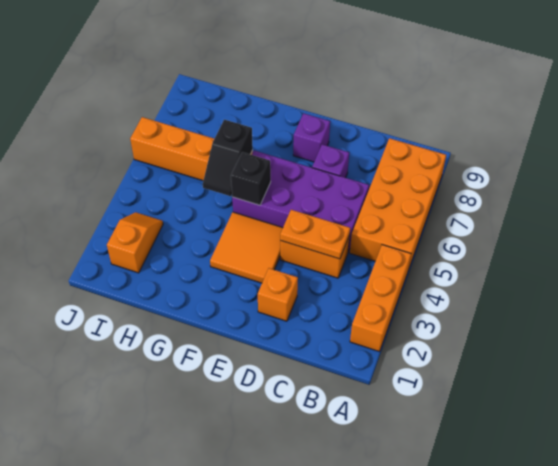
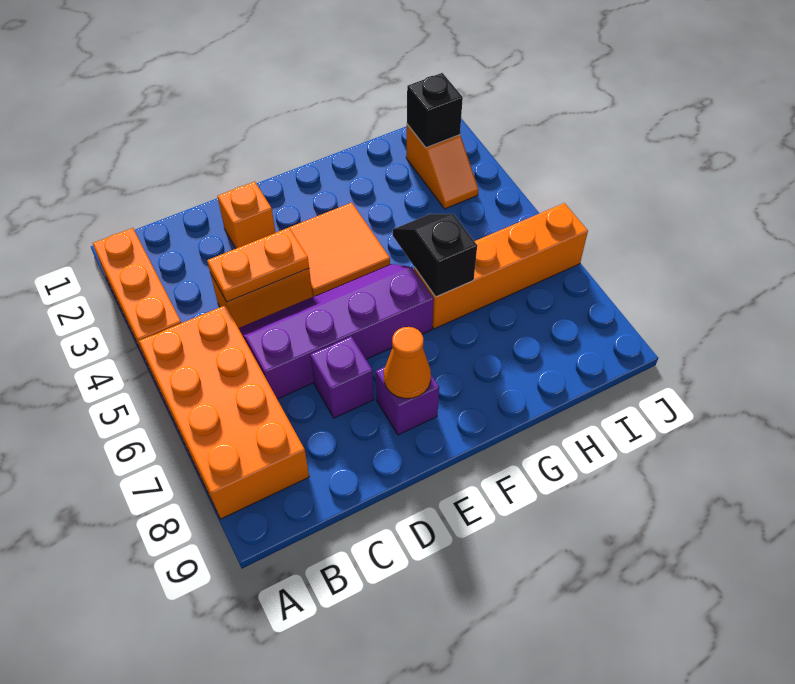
purple 2x4 brick [232,151,369,252] -> purple 2x4 slope [238,264,434,399]
none -> orange 1x1 cone [384,327,431,399]
black 1x1 brick [231,152,271,205] -> black 1x1 brick moved to [407,73,463,148]

